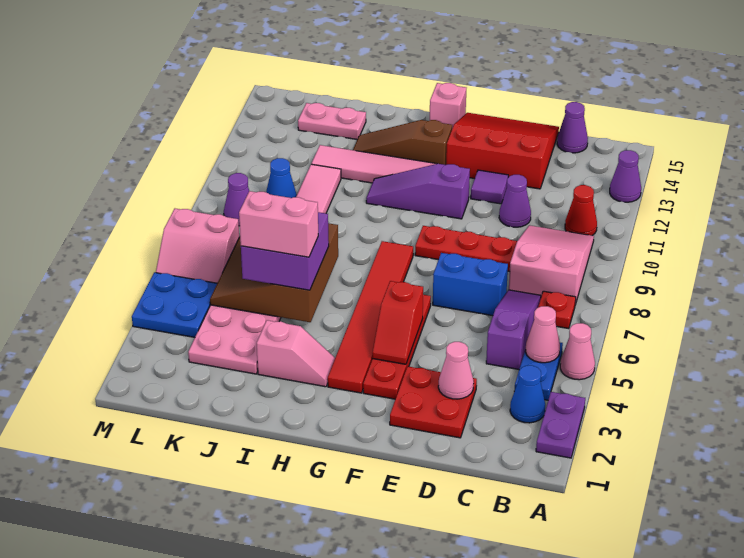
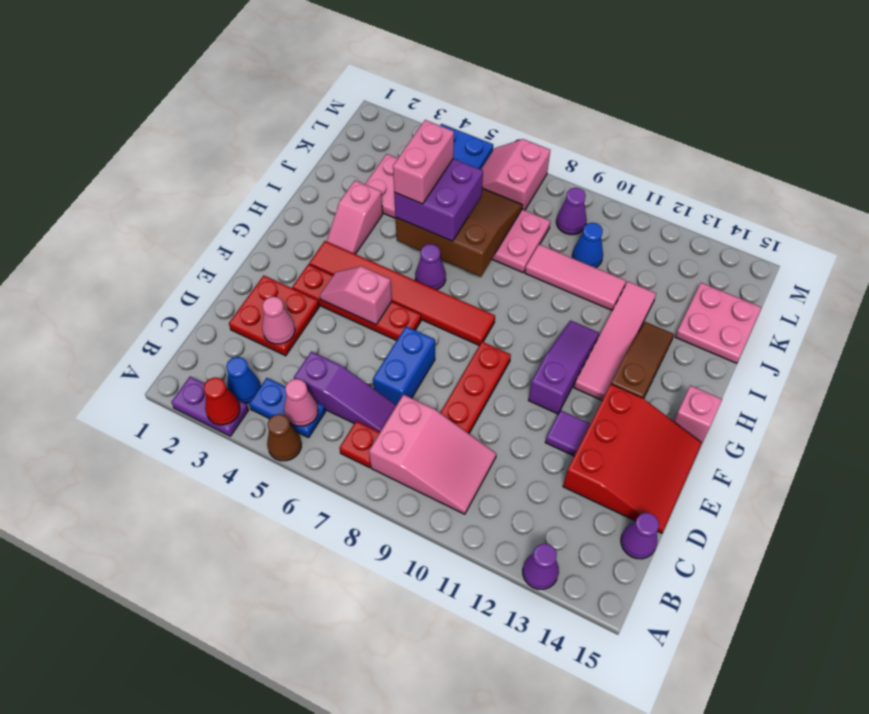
pink 1x1 cone [560,323,595,380] -> brown 1x1 cone [267,414,301,461]
red 1x1 cone [565,185,597,236] -> red 1x1 cone moved to [204,377,240,425]
purple 1x1 cone [499,175,531,227] -> purple 1x1 cone moved to [415,244,446,290]
red 1x2 slope [372,281,423,364] -> pink 1x2 slope [320,266,392,325]
pink 1x2 plate [298,103,366,139] -> pink 2x2 plate [675,283,762,363]

